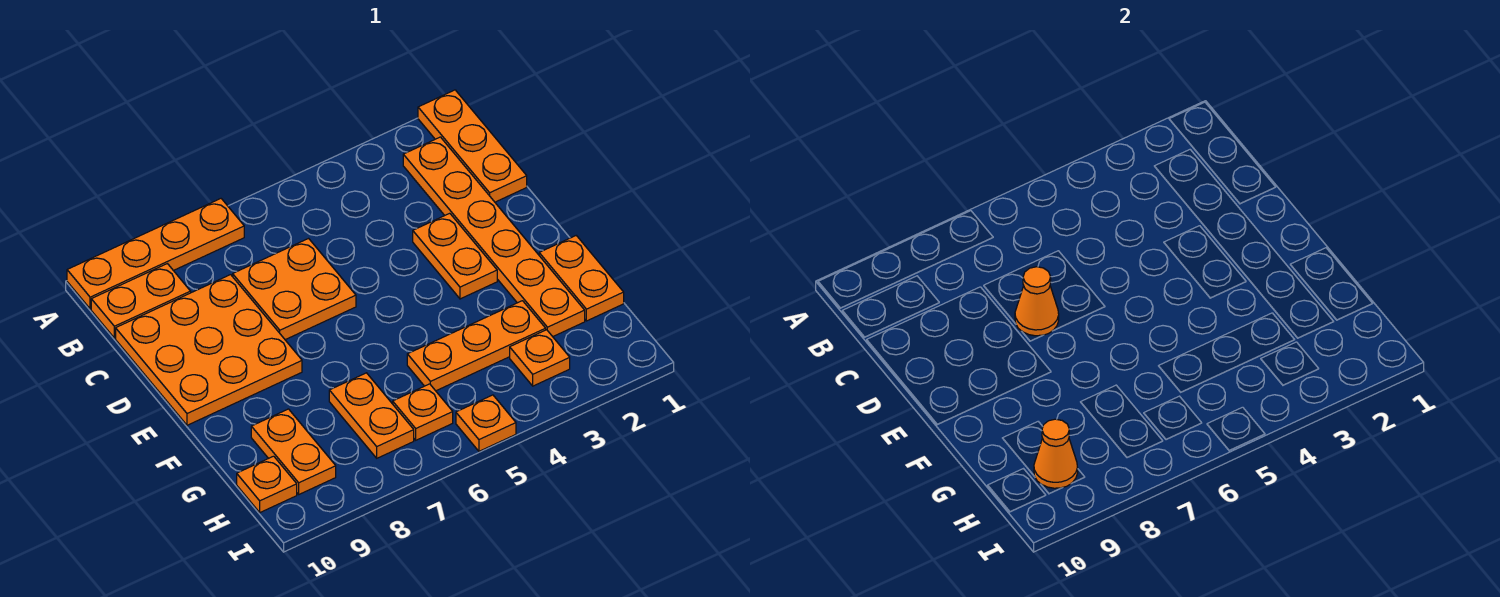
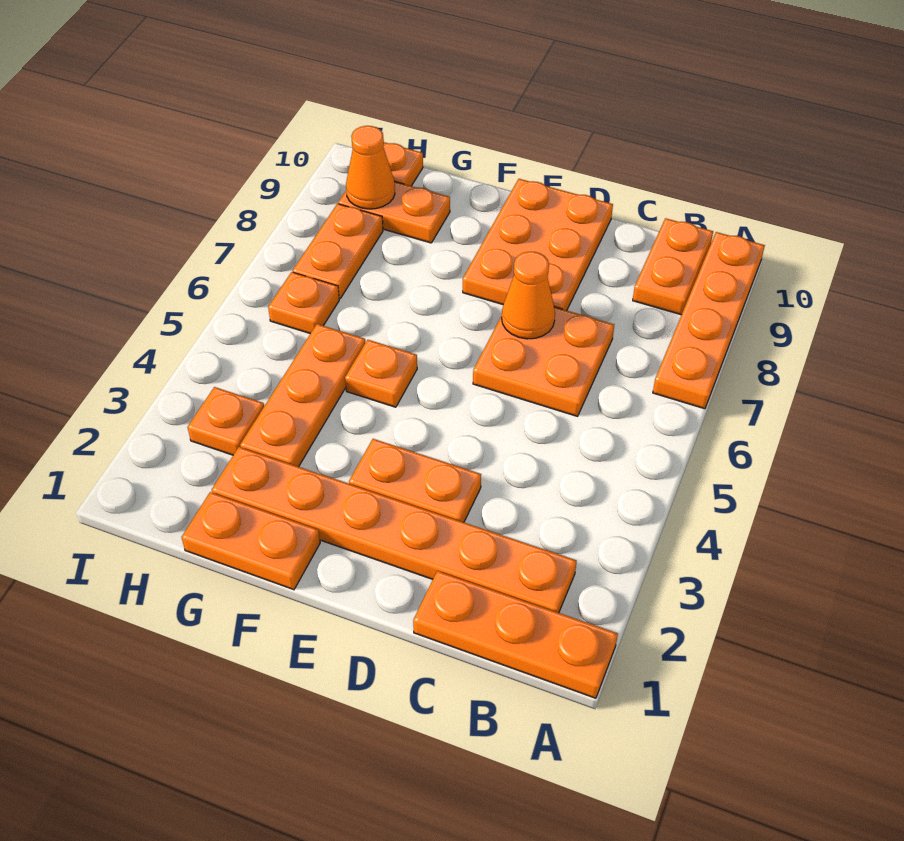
orange 3x3 plate [116,275,302,425] -> orange 2x3 plate [463,179,613,310]
orange 1x2 plate [329,373,414,458] -> orange 1x2 plate turned to [293,204,383,299]
orange 1x1 plate [456,395,516,451] -> orange 1x1 plate moved to [345,340,417,407]

